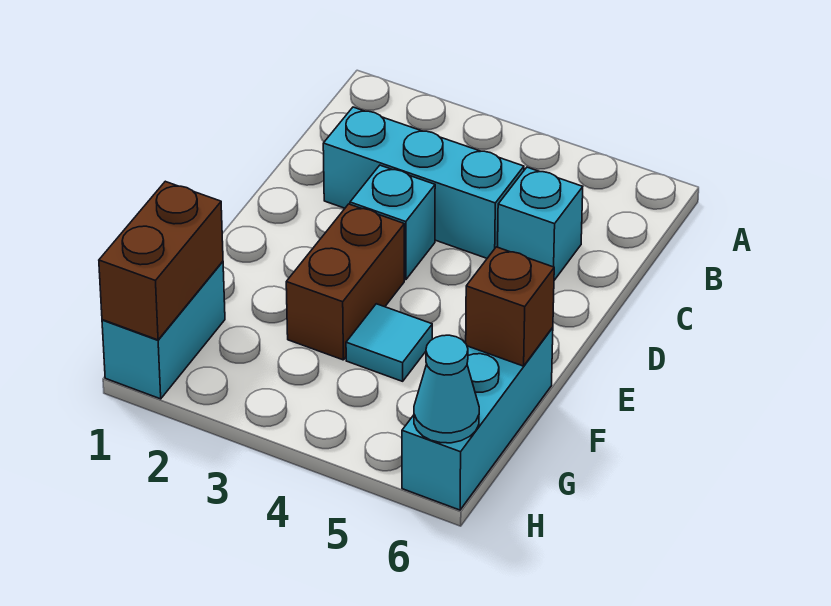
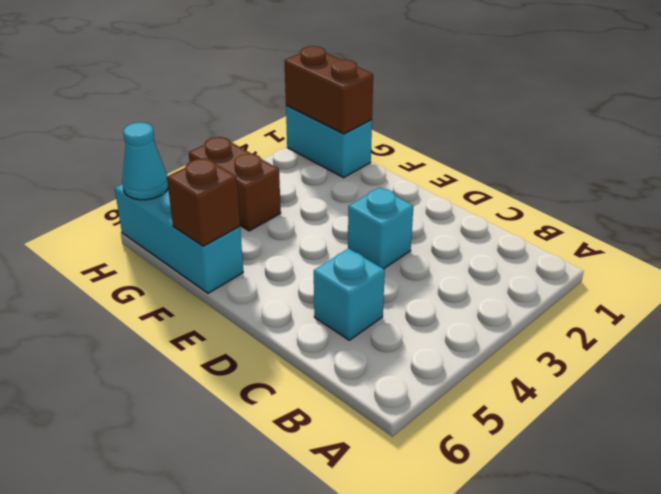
cyan 1x3 brick [323,107,524,258] -> none
brown 1x2 brick [286,204,404,360] -> brown 1x2 brick moved to [189,137,281,231]
cyan 1x1 tile [346,304,432,381] -> none

